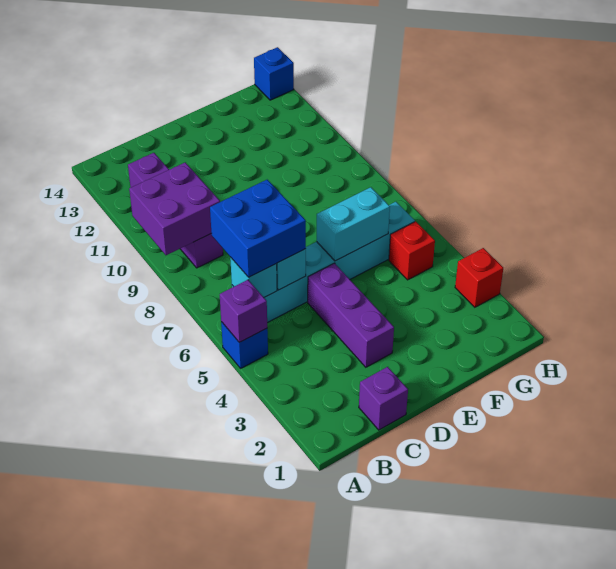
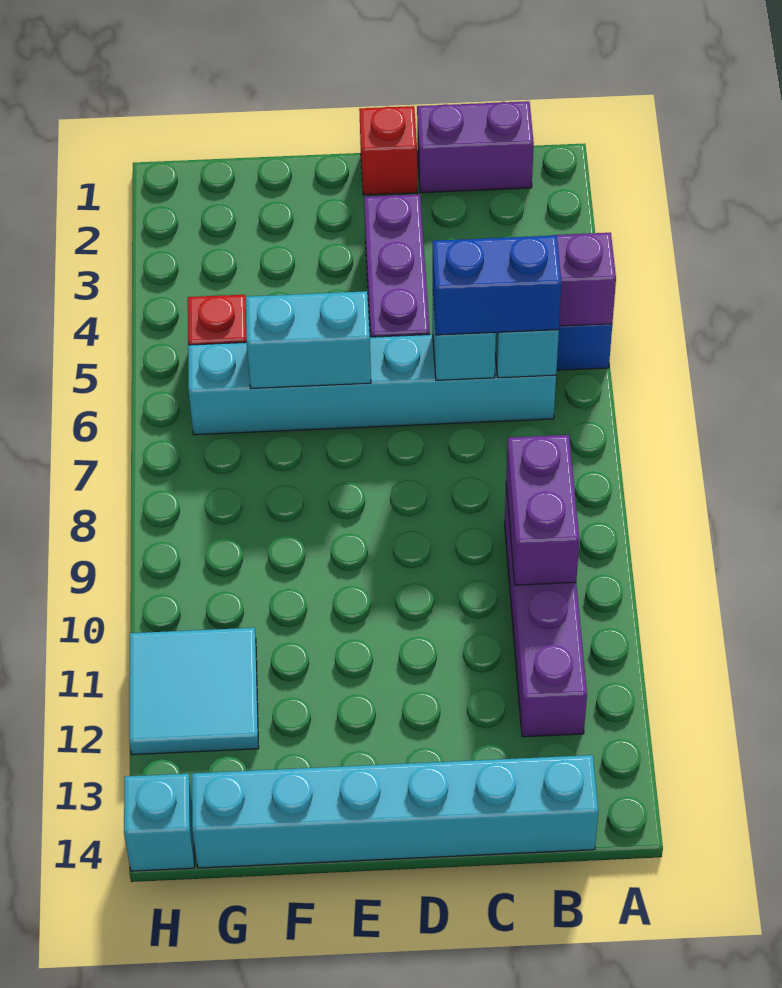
purple 2x2 brick [129,162,220,255] -> purple 1x2 brick [506,435,579,585]
blue 2x2 brick [210,180,306,277] -> blue 1x2 brick [433,235,562,335]
none -> cyan 1x6 brick [192,755,598,868]
purple 1x1 brick [359,367,408,430] -> purple 1x2 brick [417,101,534,193]
none -> cyan 2x2 tile [129,628,259,755]
red 1x1 brick [455,248,503,307] -> red 1x1 brick moved to [359,106,417,195]
blue 1x1 brick [254,47,294,100] -> cyan 1x1 brick [124,774,194,871]

